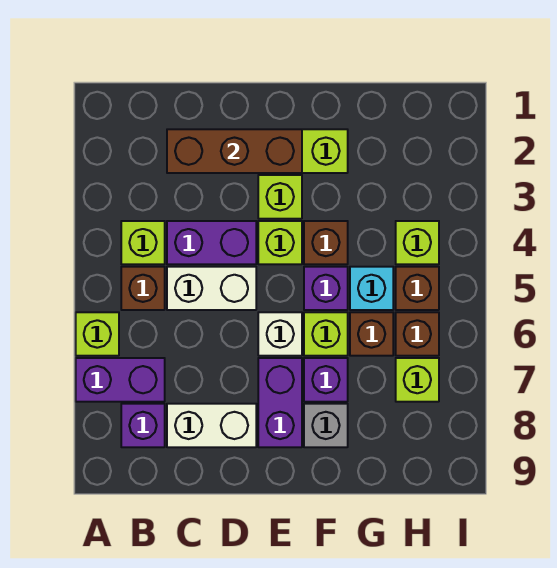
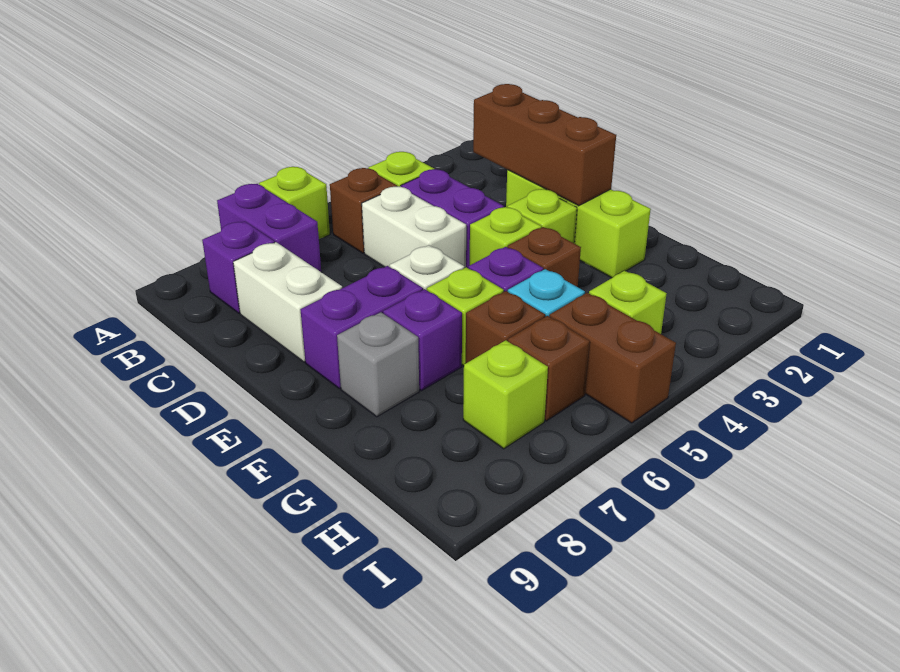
brown 1x1 brick [396,267,439,310] -> brown 1x2 brick [549,293,676,423]

